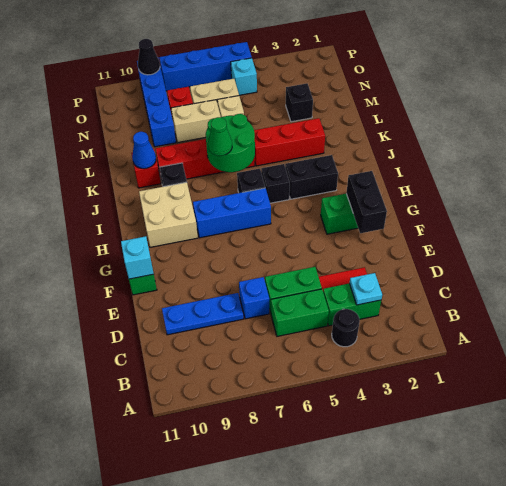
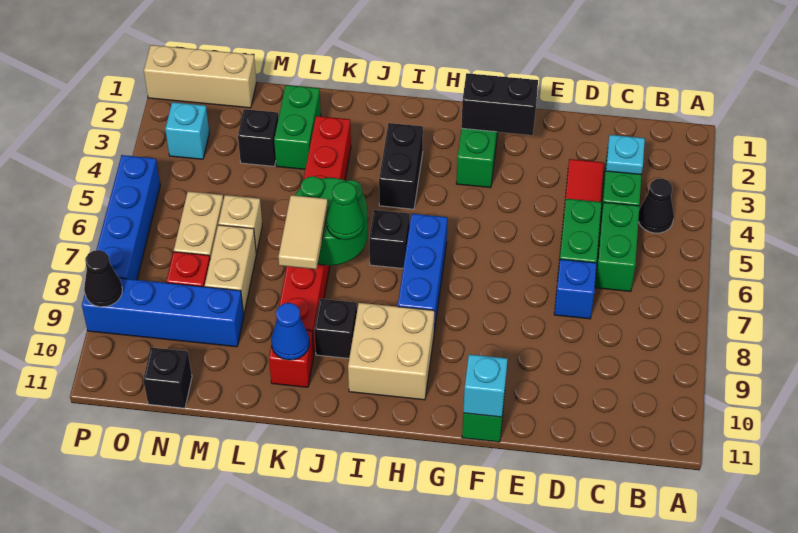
black 1x1 round brick [332,309,360,347] -> black 1x1 cone [638,178,674,233]
blue 1x3 plate [162,293,244,335] -> none
black 1x1 brick [261,164,290,203] -> black 1x1 brick moved to [143,348,192,408]
none -> tan 1x2 tile [278,195,328,269]
none -> green 1x2 brick [274,85,321,169]
none -> tan 1x3 brick [144,45,256,108]
cyan 1x1 brick [231,58,257,95] -> cyan 1x1 brick moved to [165,102,209,159]

